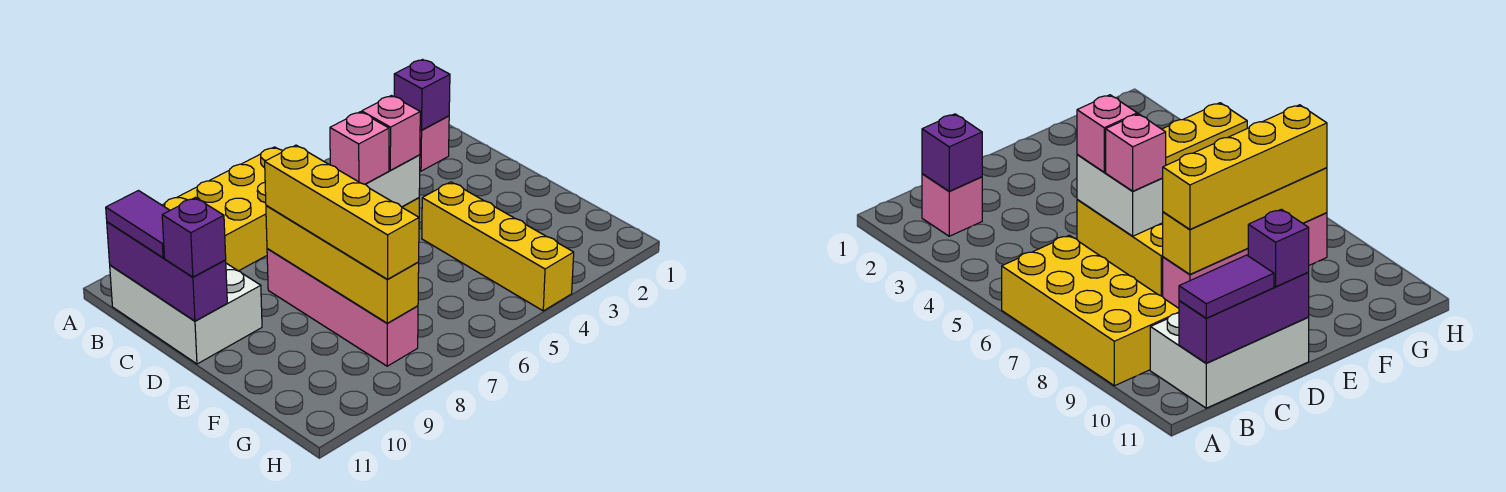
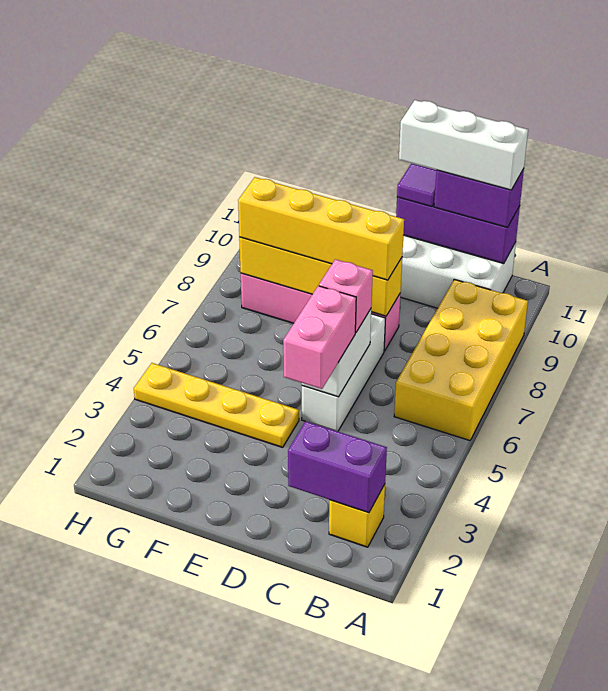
pink 1x1 brick [420,116,449,171] -> yellow 1x1 brick [329,484,385,547]
purple 1x1 brick [394,60,450,130] -> purple 1x2 brick [288,421,387,513]
purple 1x2 tile [106,191,170,258] -> purple 1x2 brick [434,169,524,228]
none -> white 1x3 brick [399,100,528,190]
yellow 1x3 brick [1077,200,1163,296] -> white 1x3 brick [302,314,386,431]
pink 1x1 brick [362,96,420,170] -> pink 1x2 brick [283,286,356,389]
purple 1x1 brick [162,198,226,277] -> purple 1x1 tile [397,163,436,207]
yellow 1x4 brick [422,182,574,311] -> yellow 1x4 plate [134,363,299,447]

